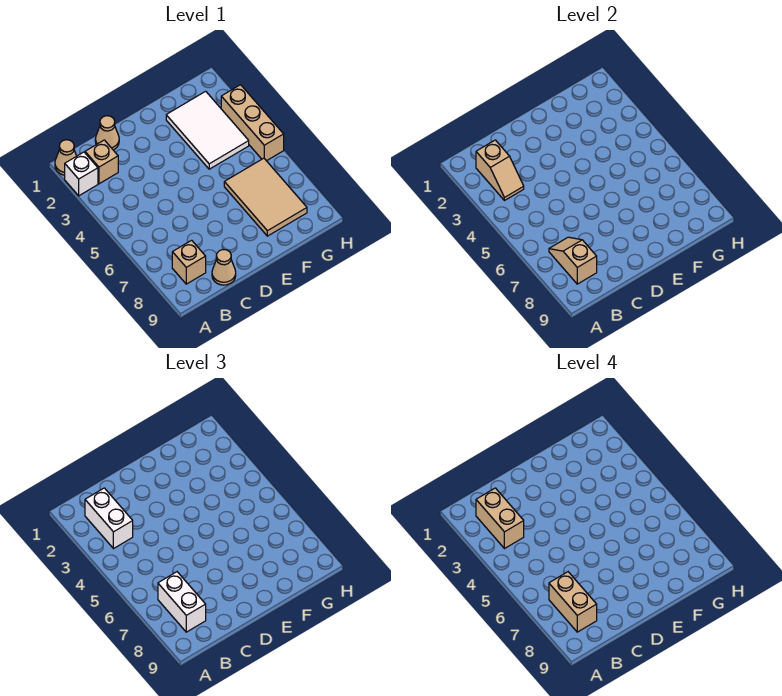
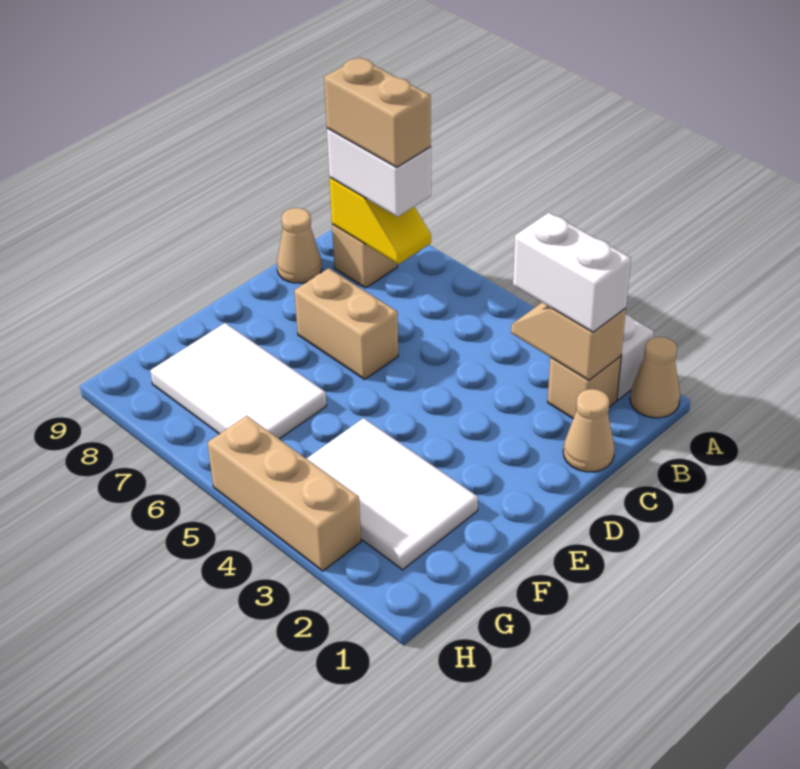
tan 1x2 brick [476,488,524,549] -> tan 1x2 brick moved to [294,268,398,379]
tan 1x2 slope [549,237,597,284] -> yellow 1x2 slope [330,178,431,264]
tan 2x3 tile [224,158,307,236] -> white 2x3 tile [150,323,326,439]

